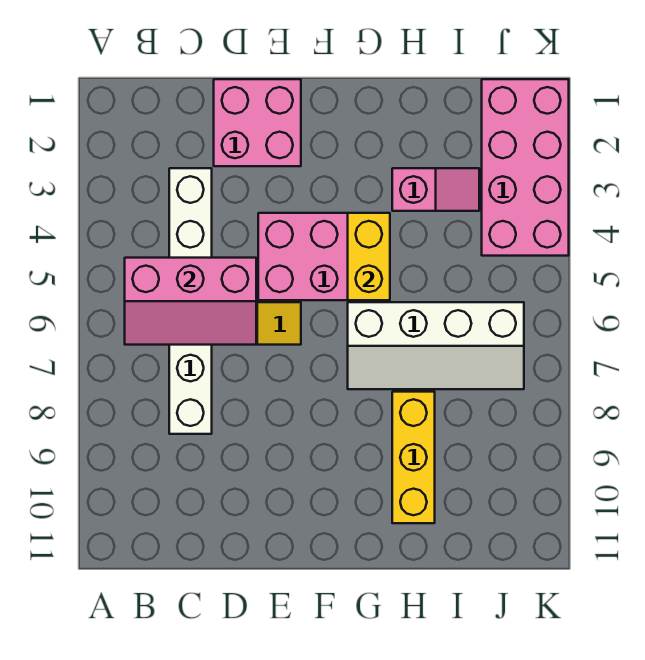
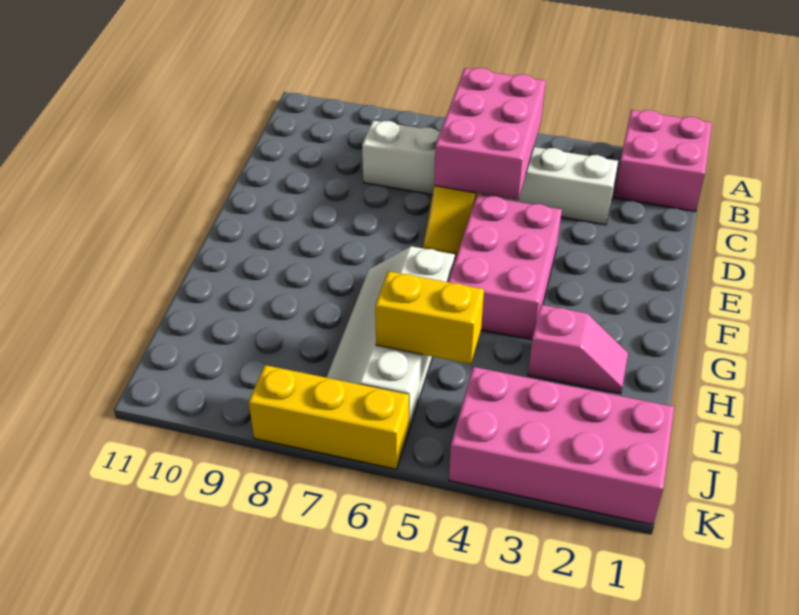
pink 2x3 slope [125,258,256,345] -> pink 2x3 brick [434,68,546,200]
pink 2x2 brick [214,79,301,166] -> pink 2x2 brick moved to [614,110,712,212]
yellow 1x2 brick [348,213,390,300] -> yellow 1x2 brick moved to [375,271,484,364]
pink 1x2 slope [392,168,479,211] -> pink 1x2 slope turned to [528,305,628,394]
yellow 1x3 brick [392,392,435,523] -> yellow 1x3 brick moved to [249,365,409,469]

